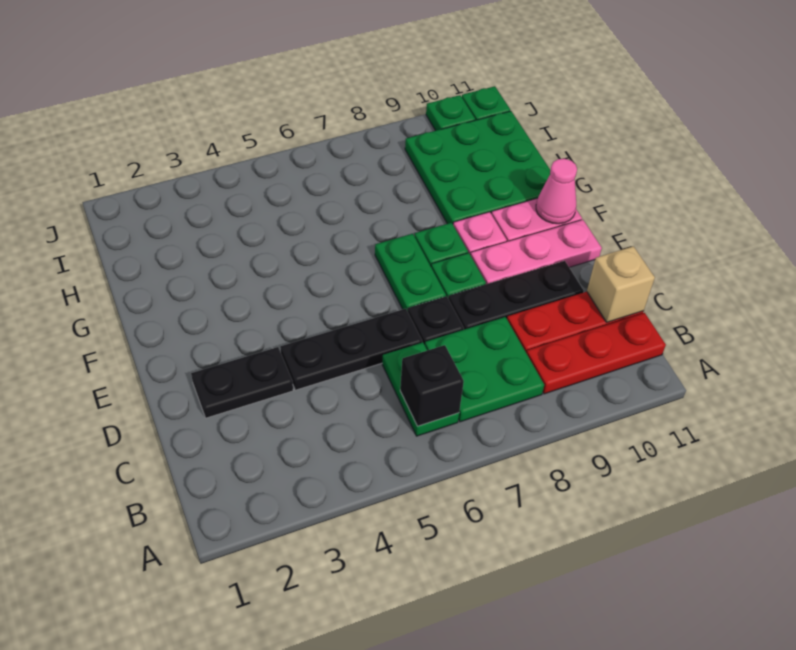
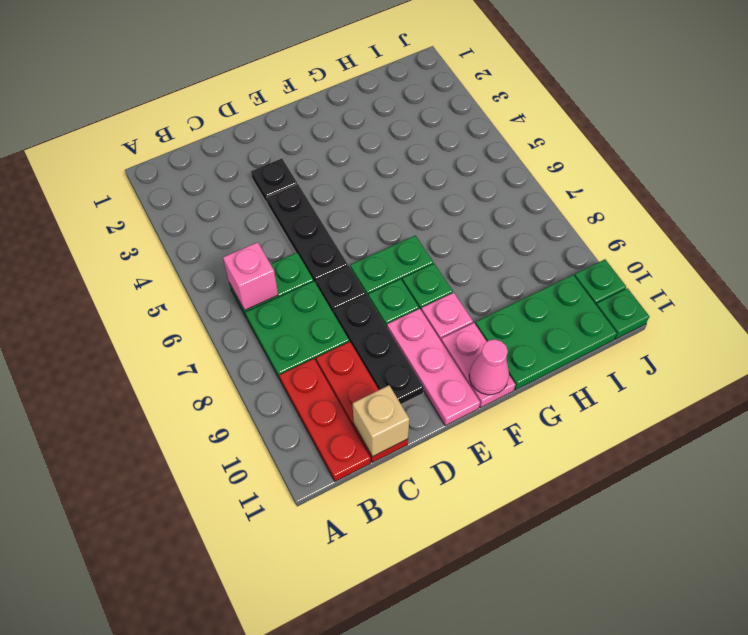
black 1x1 brick [400,345,464,426] -> pink 1x1 brick [223,242,278,310]
black 1x2 plate [191,347,293,418] -> black 1x1 plate [251,158,297,203]
green 3x3 plate [405,111,550,224] -> green 2x3 plate [475,275,617,390]

